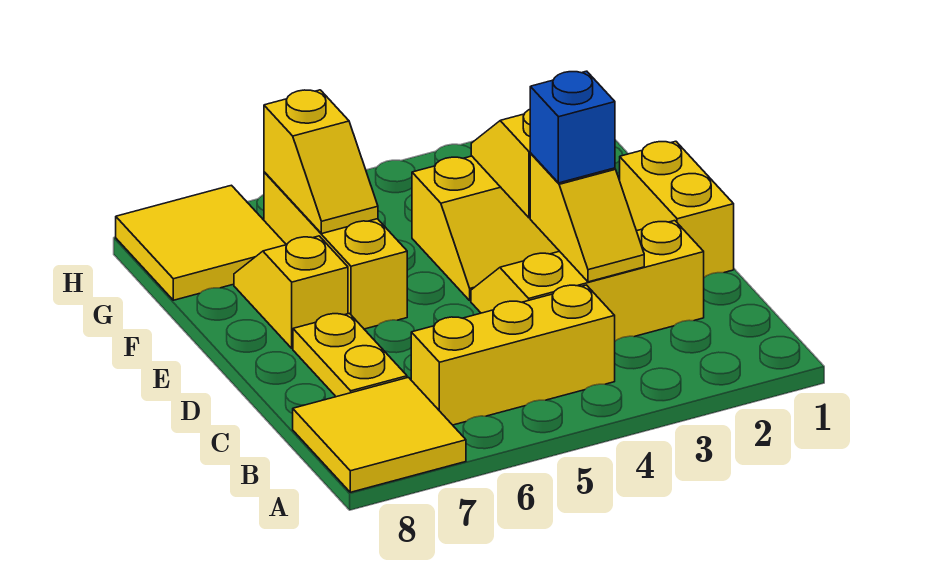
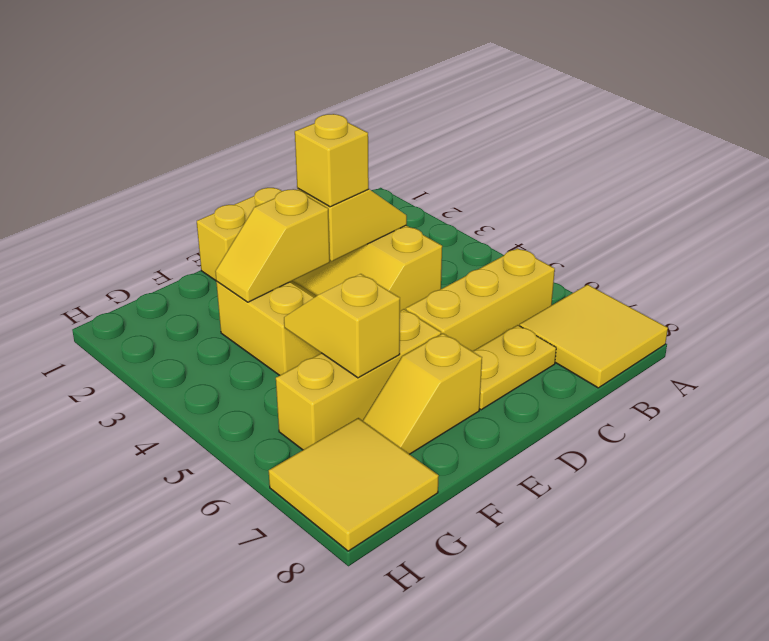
yellow 1x3 brick [411,285,615,425] -> yellow 1x3 brick turned to [406,248,555,351]
blue 1x1 brick [530,71,615,183] -> yellow 1x1 brick [295,114,369,207]
yellow 1x2 slope [264,90,378,234] -> yellow 1x2 slope turned to [284,274,400,378]

